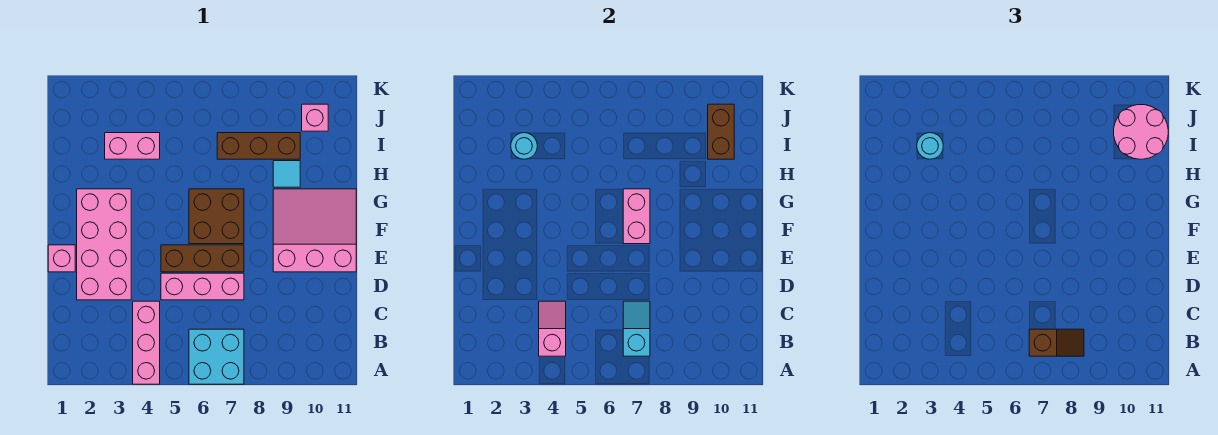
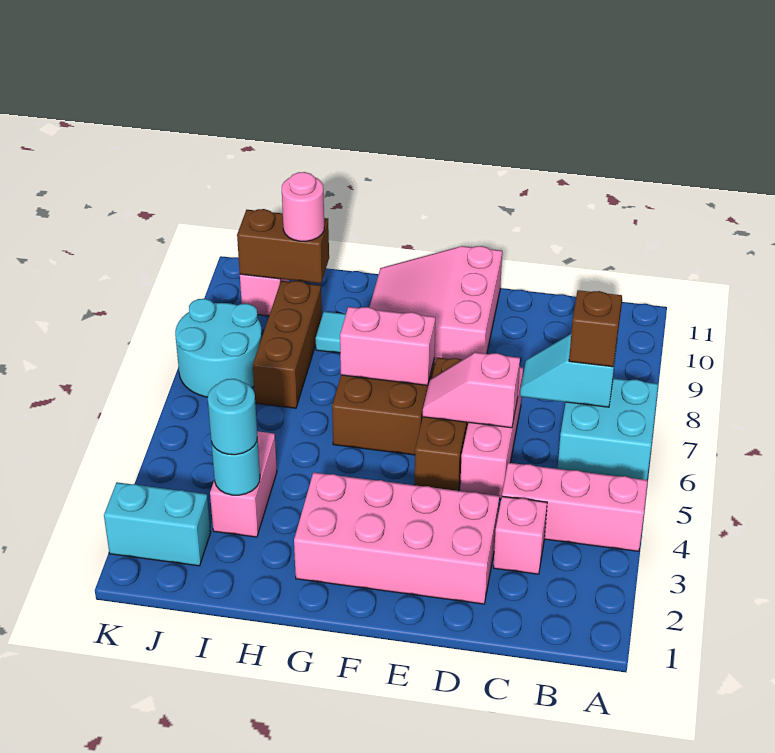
pink 1x2 slope [539,301,566,356] -> pink 1x2 slope moved to [423,352,520,428]
pink 1x1 brick [48,245,75,272] -> pink 1x1 brick moved to [493,496,547,574]
pink 2x2 round brick [1114,105,1168,159] -> pink 1x1 round brick [282,172,324,241]
none -> cyan 1x2 brick [104,482,211,566]
none -> cyan 2x2 round brick [175,299,262,397]

